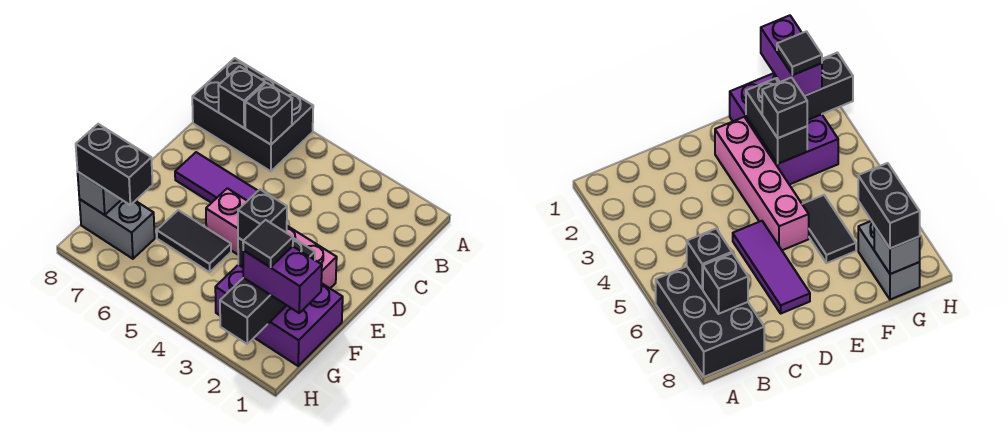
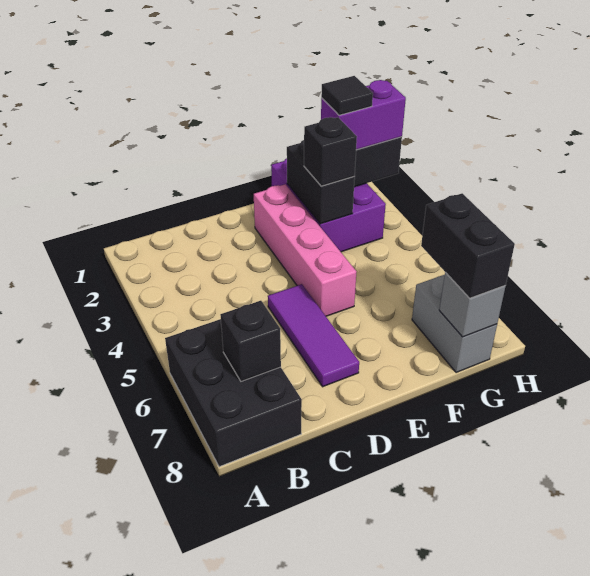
black 1x1 brick [245,83,292,144] -> none
black 1x2 tile [157,210,231,272] -> none
purple 1x2 brick [243,246,322,313] -> purple 1x2 brick turned to [321,80,406,150]

